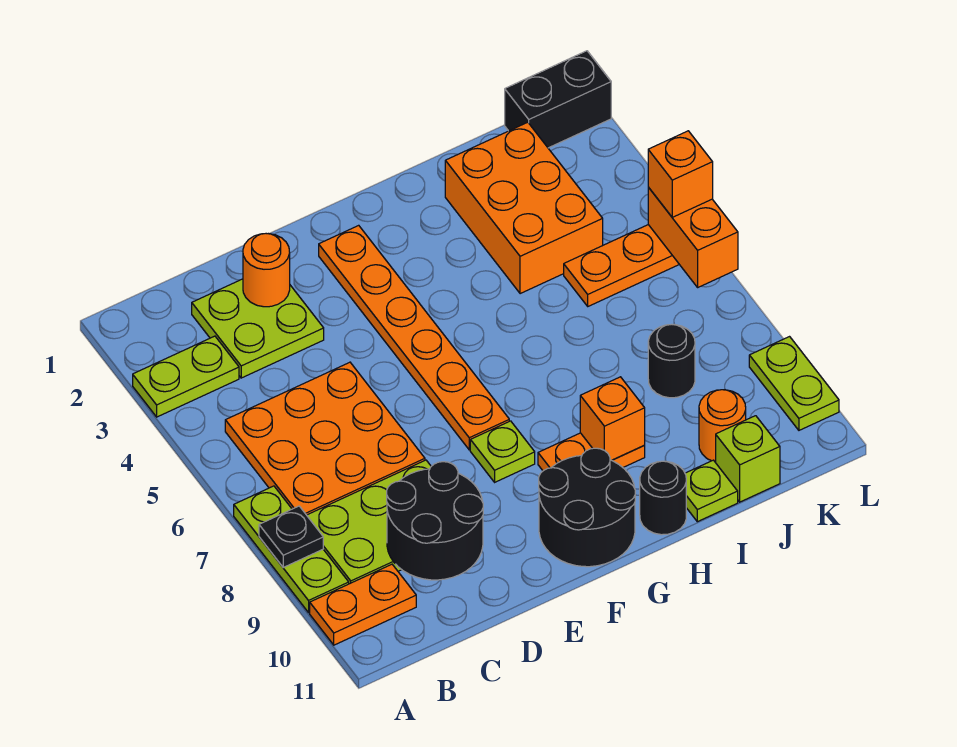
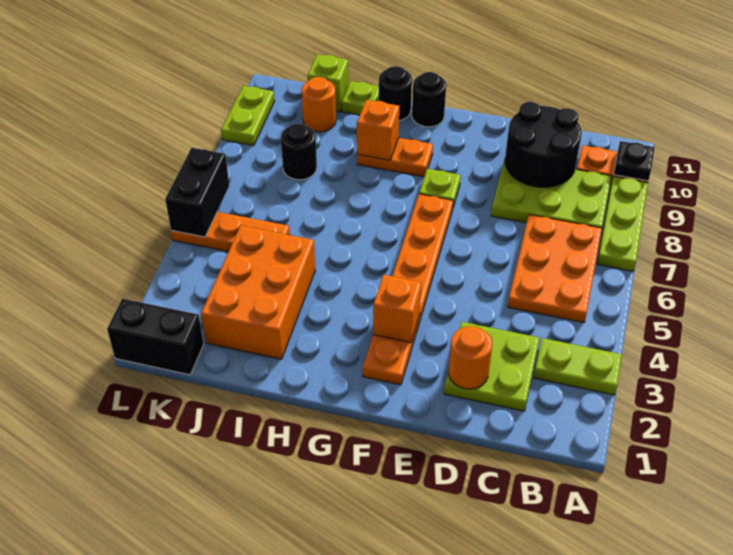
black 1x1 plate [259,506,323,567] -> black 1x1 plate moved to [614,141,655,181]
orange 3x3 plate [225,362,425,515] -> orange 2x3 plate [508,215,602,322]
black 2x2 round brick [539,448,635,567] -> black 1x1 round brick [412,72,446,127]
orange 1x2 brick [648,187,738,287] -> black 1x2 brick [165,148,229,237]
orange 1x1 brick [648,131,713,217] -> orange 1x1 brick moved to [373,275,422,343]

